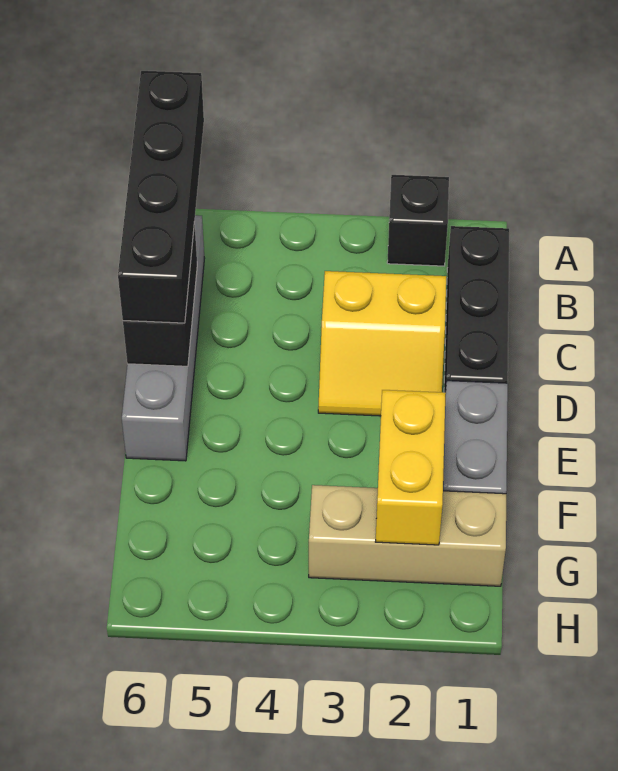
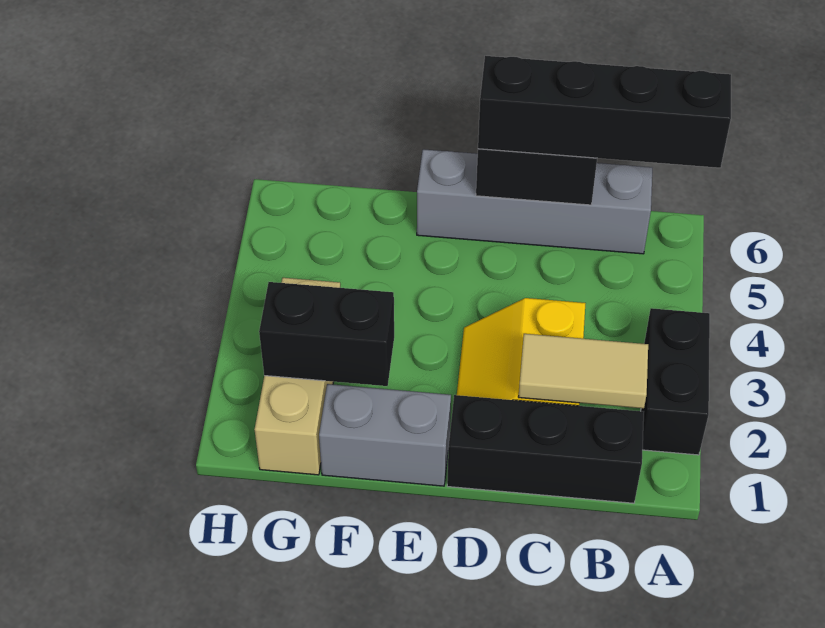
black 1x1 brick [387,175,449,266] -> black 1x2 brick [641,308,710,455]
none -> tan 1x2 tile [518,334,648,408]
yellow 1x2 brick [376,390,446,545] -> black 1x2 brick [259,282,394,386]

